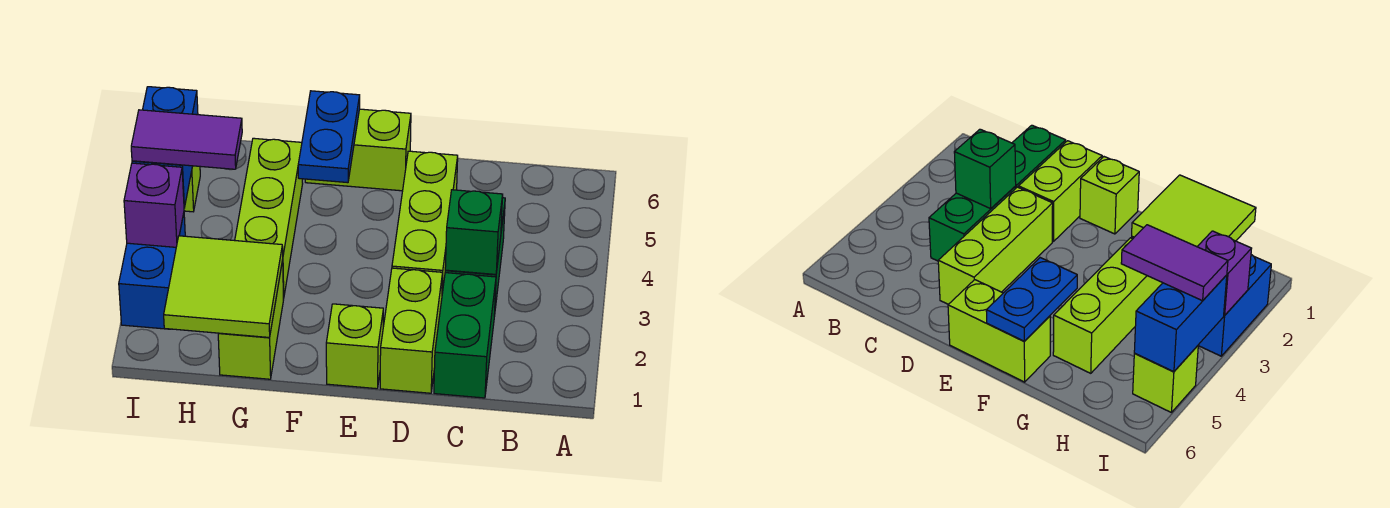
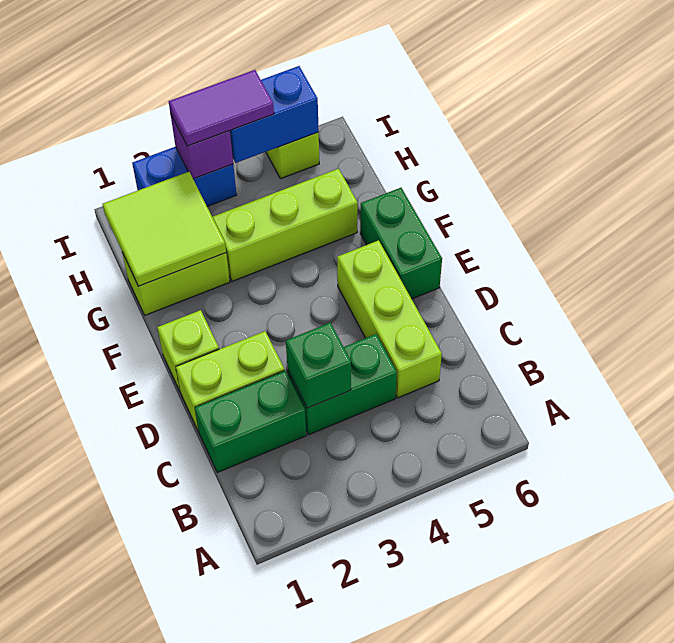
lime 1x3 brick [392,151,458,293] -> lime 1x3 brick turned to [337,240,442,398]
lime 1x2 brick [305,109,411,191] -> green 1x2 brick [360,188,442,299]
blue 1x2 plate [298,91,360,183] -> none
purple 1x2 tile [131,110,242,169] -> purple 1x2 tile turned to [169,70,274,146]

